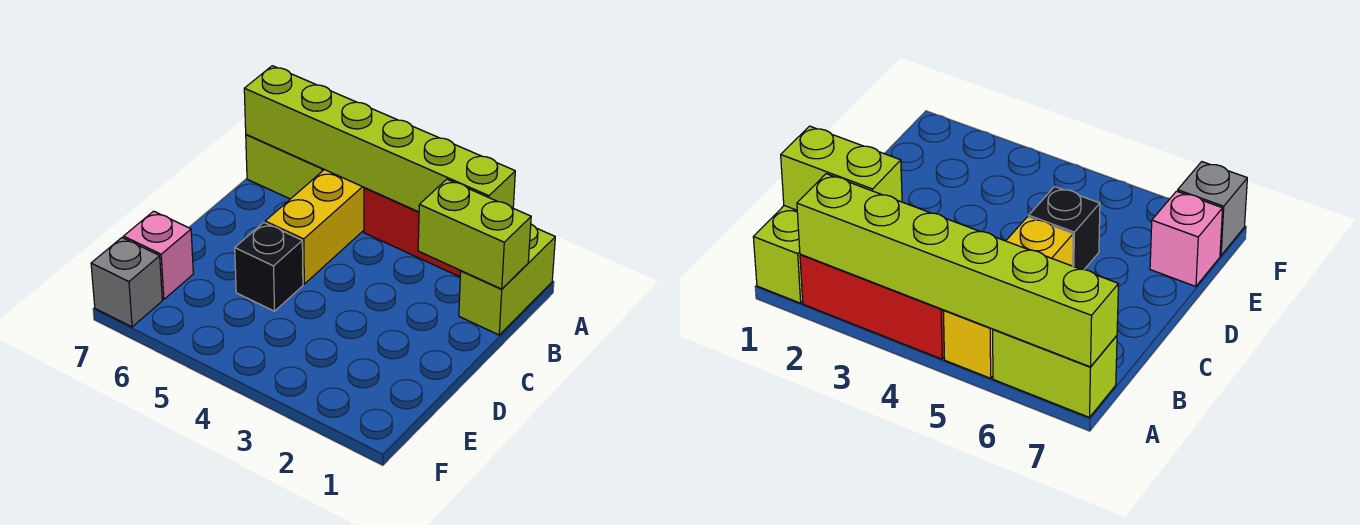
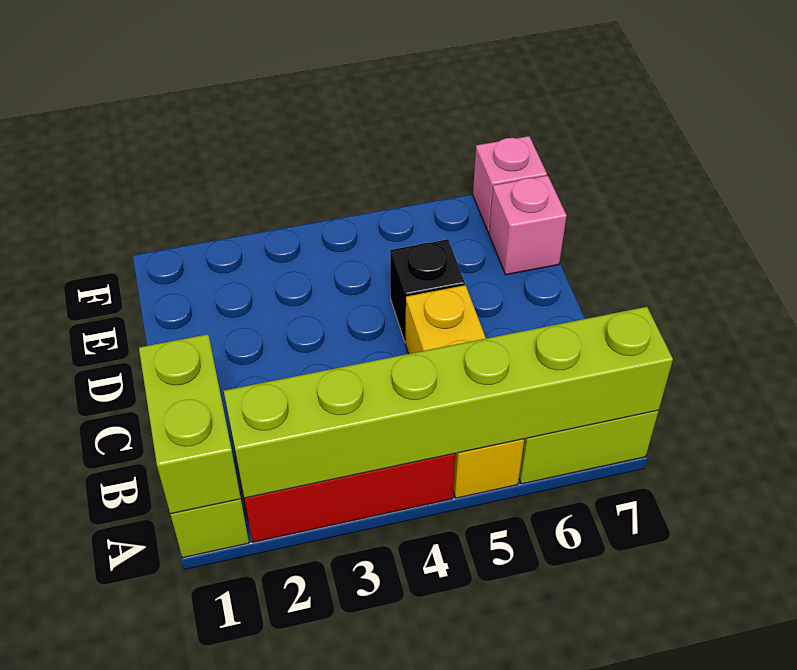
lime 1x2 brick [418,179,531,289] -> lime 1x2 brick turned to [139,334,241,514]
grey 1x1 brick [91,238,162,327] -> pink 1x1 brick [473,136,547,233]

